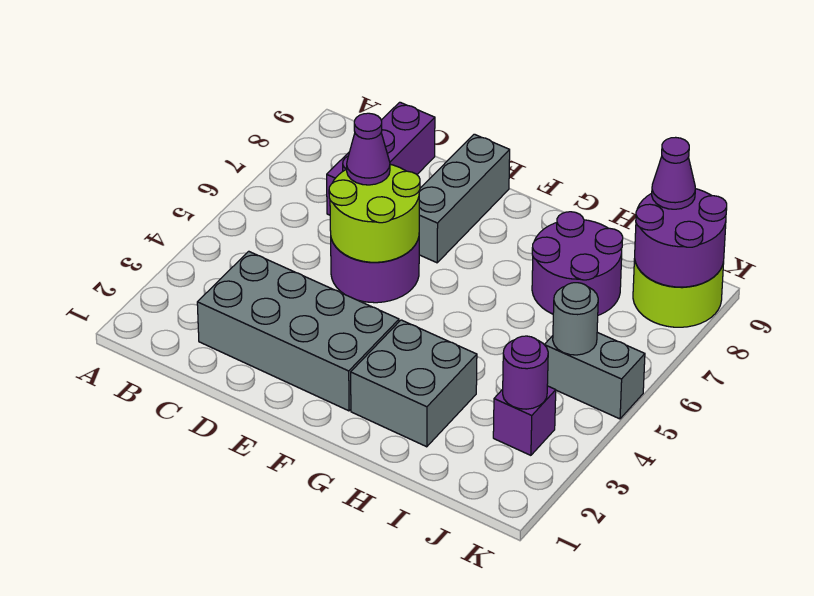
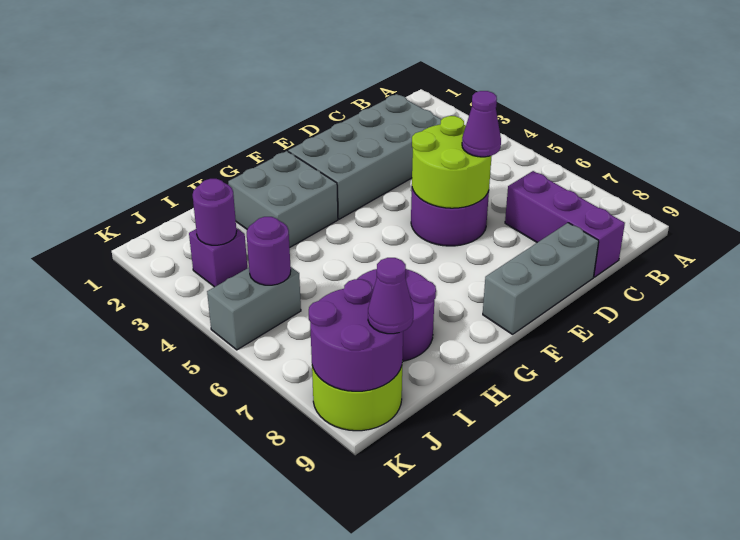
grey 1x3 brick [419,134,510,263] -> grey 1x3 brick turned to [483,223,599,334]
grey 1x1 round brick [553,283,598,355] -> purple 1x1 round brick [247,217,291,285]

